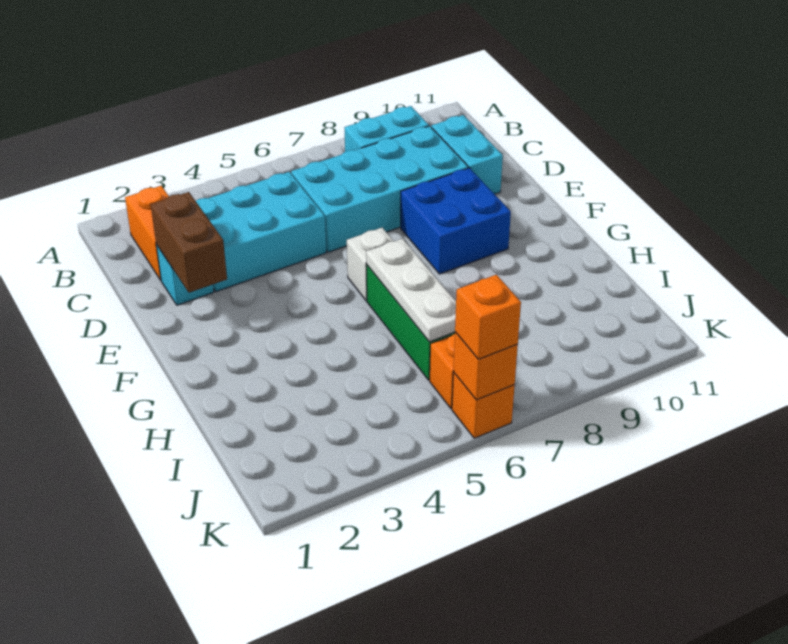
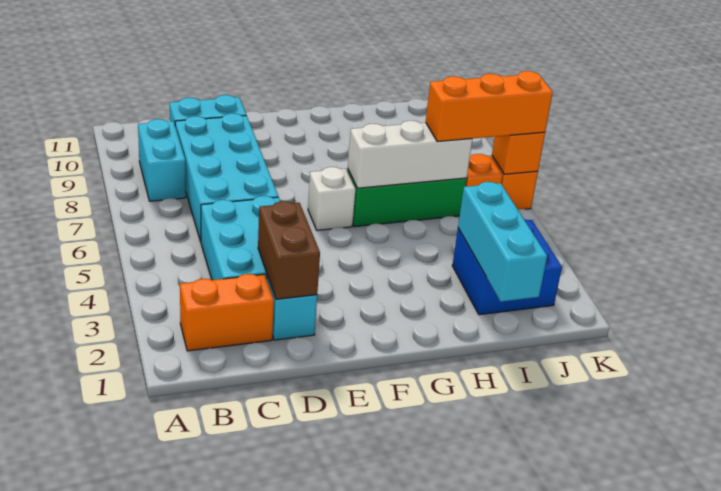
brown 1x2 brick [151,192,227,293] -> brown 1x2 brick turned to [258,201,320,299]
blue 2x2 brick [401,168,511,274] -> blue 2x2 brick moved to [452,219,562,315]
white 1x3 plate [366,238,456,342] -> white 1x3 brick [348,121,472,188]
none -> cyan 1x3 brick [458,182,547,302]
orange 1x1 brick [455,275,521,359] -> orange 1x3 brick [426,71,553,142]

